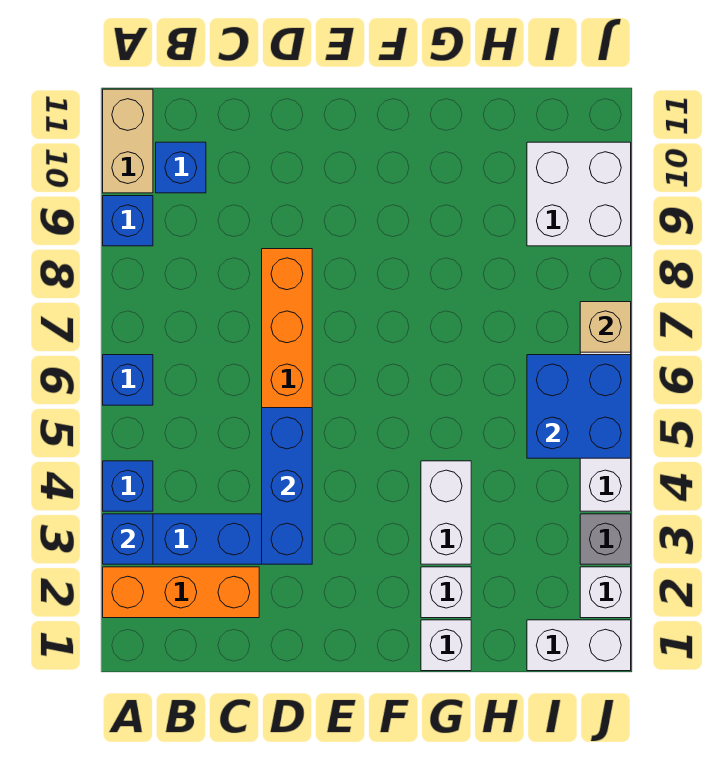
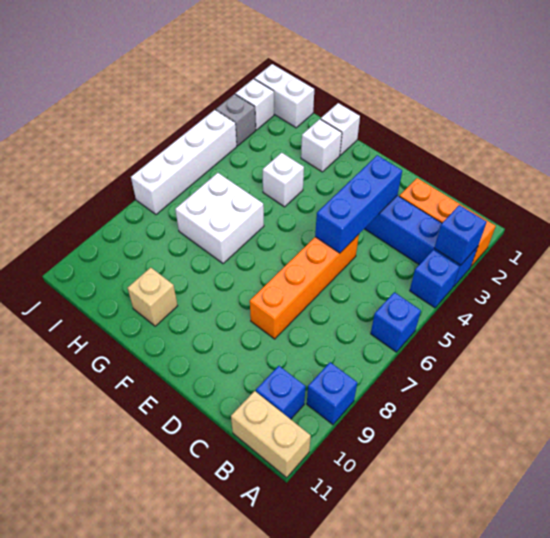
tan 1x2 brick [103,89,153,193] -> tan 1x2 brick turned to [231,391,311,478]
white 1x2 brick [421,461,471,564] -> white 1x1 brick [263,153,304,207]
blue 2x2 brick [527,355,631,458] -> none
white 2x2 brick [527,142,631,246] -> white 2x2 brick moved to [175,173,264,264]
tan 1x1 brick [580,302,631,352] -> tan 1x1 brick moved to [128,267,178,326]

